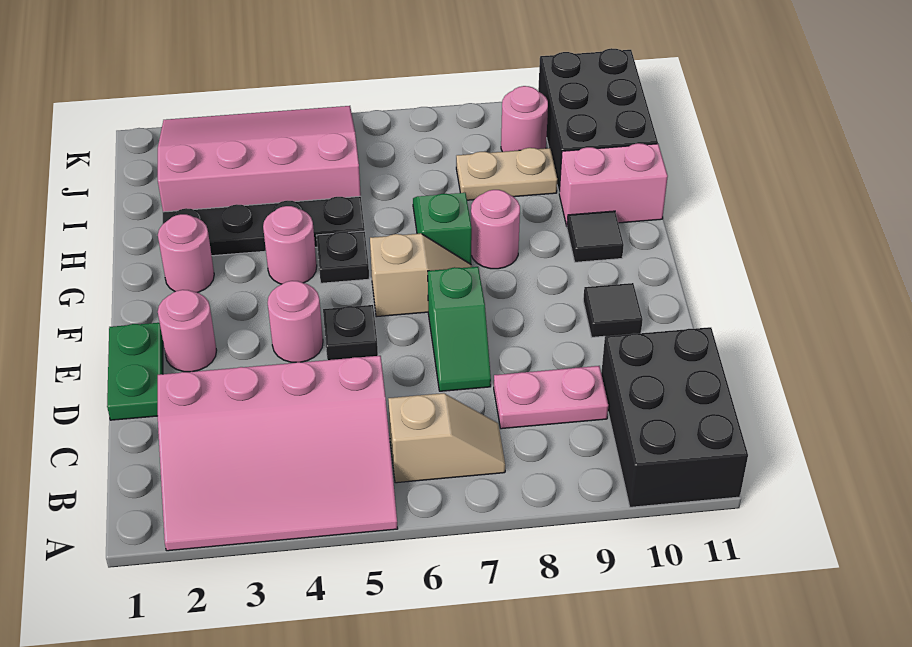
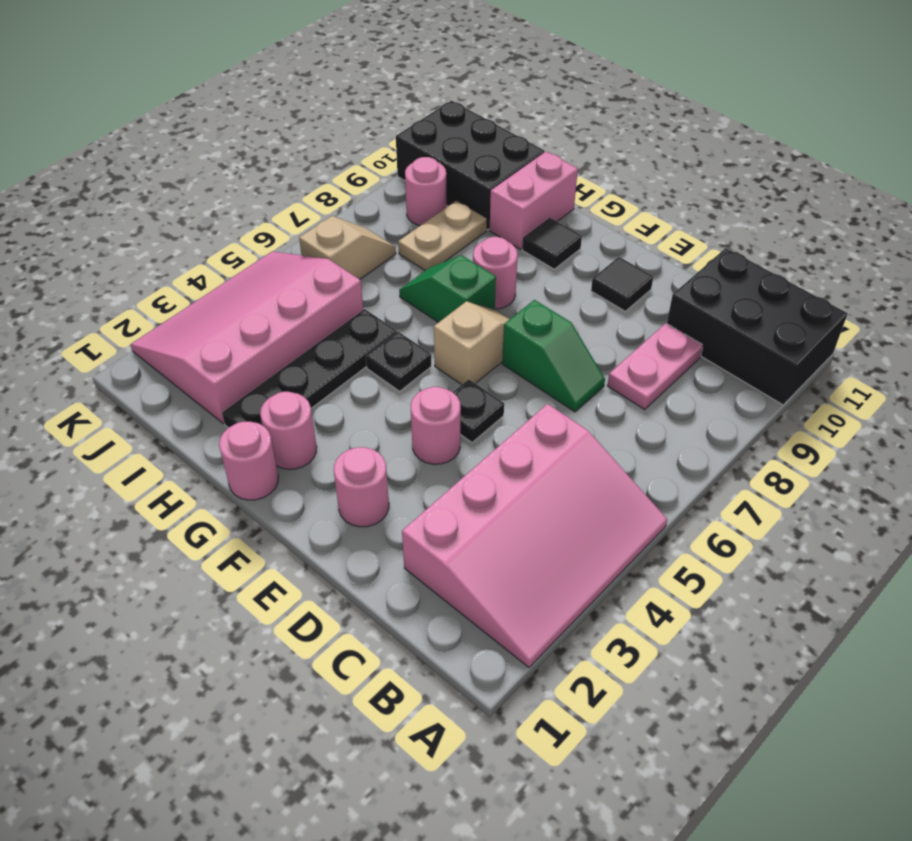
tan 1x2 slope [388,393,505,483] -> tan 1x2 slope moved to [299,216,396,279]
green 1x2 plate [107,323,163,420] -> none
pink 1x1 round brick [263,206,317,284] -> pink 1x1 round brick moved to [219,422,278,500]

